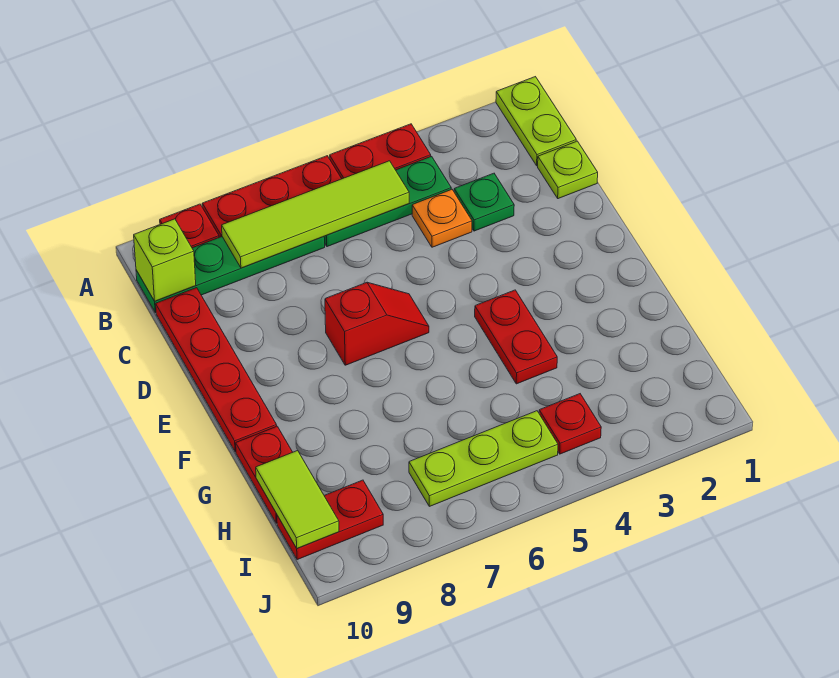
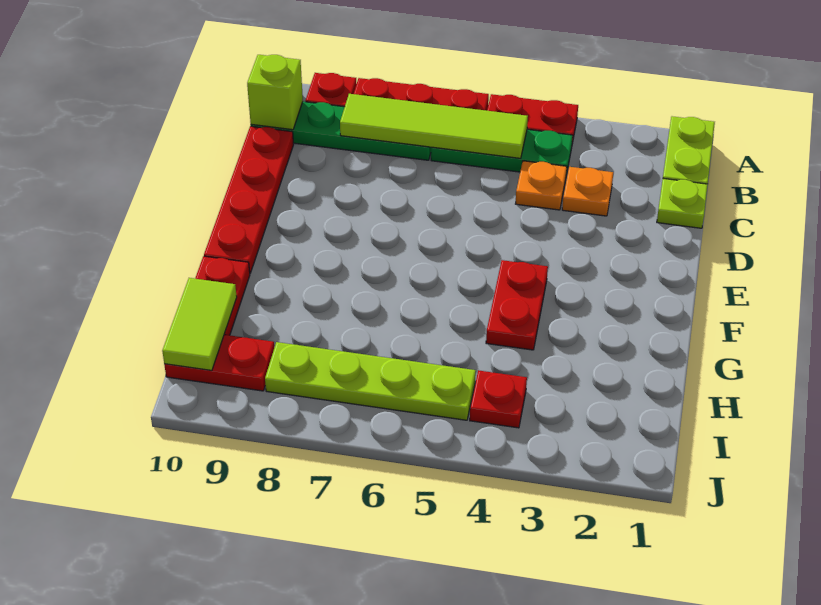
green 1x1 plate [454,173,514,231] -> orange 1x1 plate [562,167,613,216]
red 1x2 slope [325,282,429,365] -> none
lime 1x3 plate [409,411,558,506] -> lime 1x4 plate [265,342,476,420]

